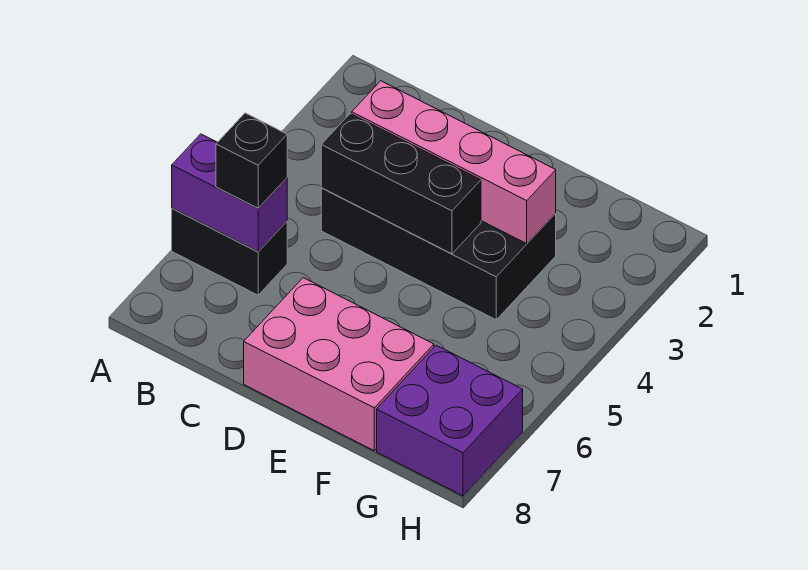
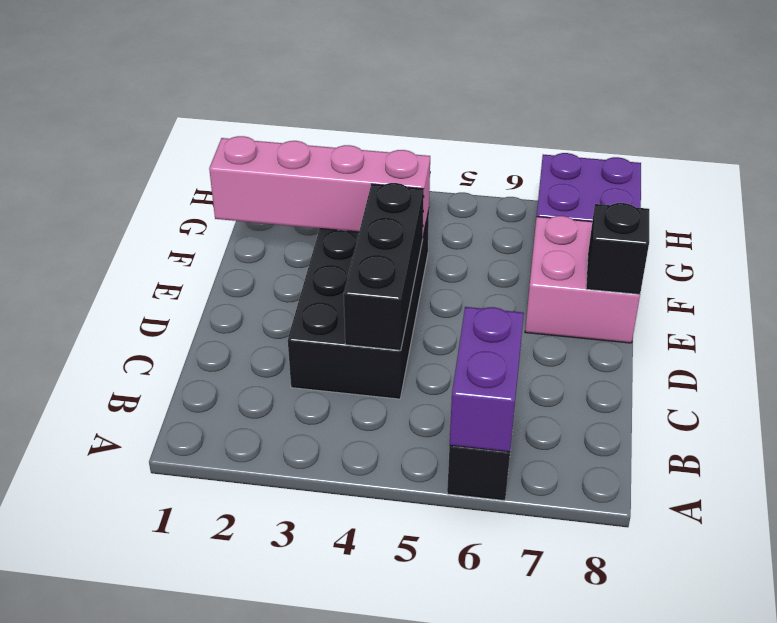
black 1x1 brick [216,113,287,208] -> black 1x1 brick moved to [586,203,649,295]
pink 1x4 brick [352,81,556,243] -> pink 1x4 brick turned to [209,136,430,235]
pink 2x3 brick [244,278,434,451] -> pink 2x2 brick [525,216,640,343]

